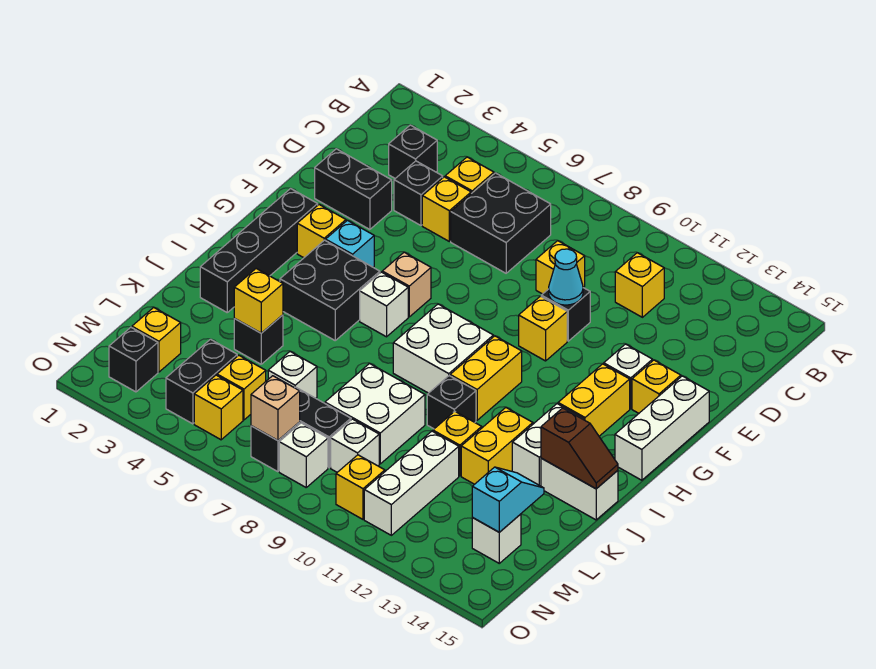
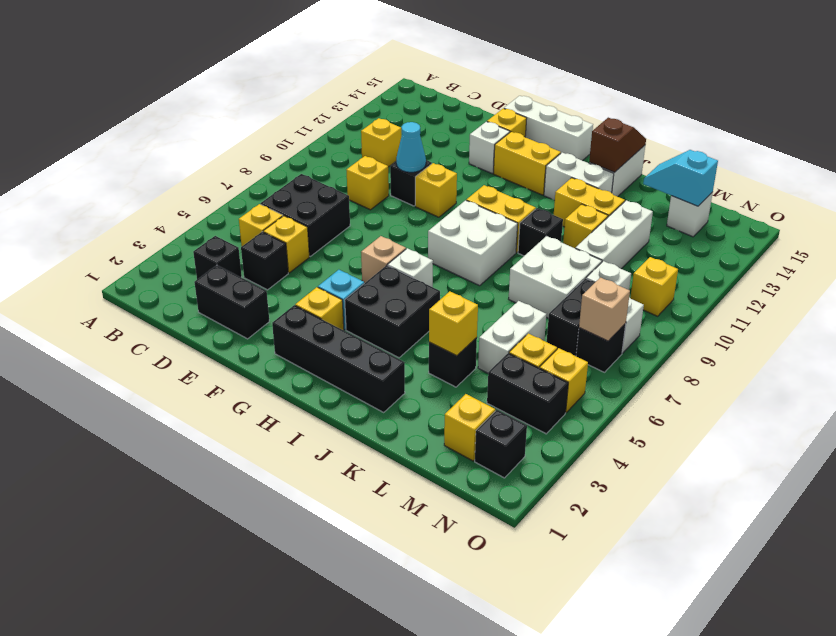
black 1x2 brick [315,149,392,229] -> black 1x2 brick turned to [194,265,269,339]
white 1x1 brick [268,351,317,398] -> white 1x2 brick [478,301,546,373]
white 1x3 brick [364,431,459,535] -> white 1x3 brick turned to [575,200,653,269]

